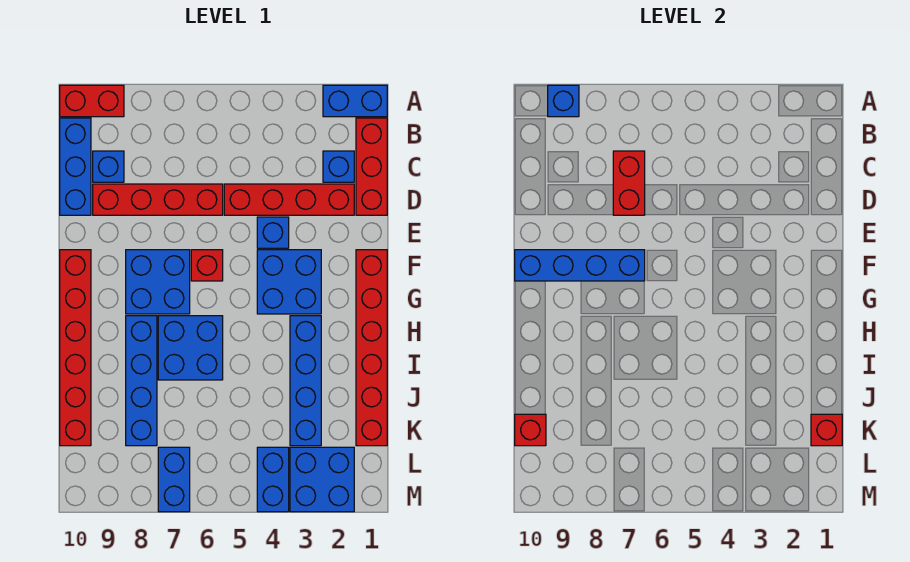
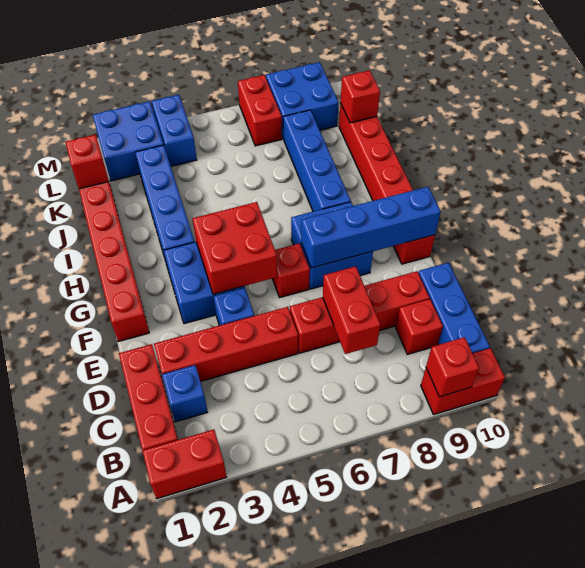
blue 1x2 brick [323,85,387,117] -> red 1x2 brick [142,429,227,499]
blue 1x1 brick [548,85,579,117] -> red 1x1 brick [426,337,479,397]
blue 1x1 brick [93,151,124,182] -> red 1x1 brick [396,299,443,354]
none -> red 2x2 brick [193,202,277,294]
blue 2x2 brick [158,316,223,380] -> blue 2x2 brick moved to [266,62,339,139]
blue 1x2 brick [158,447,190,512] -> red 1x2 brick [238,75,282,146]

